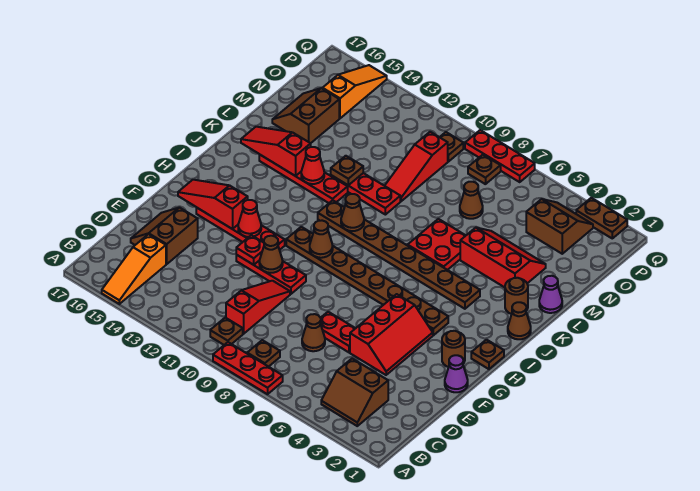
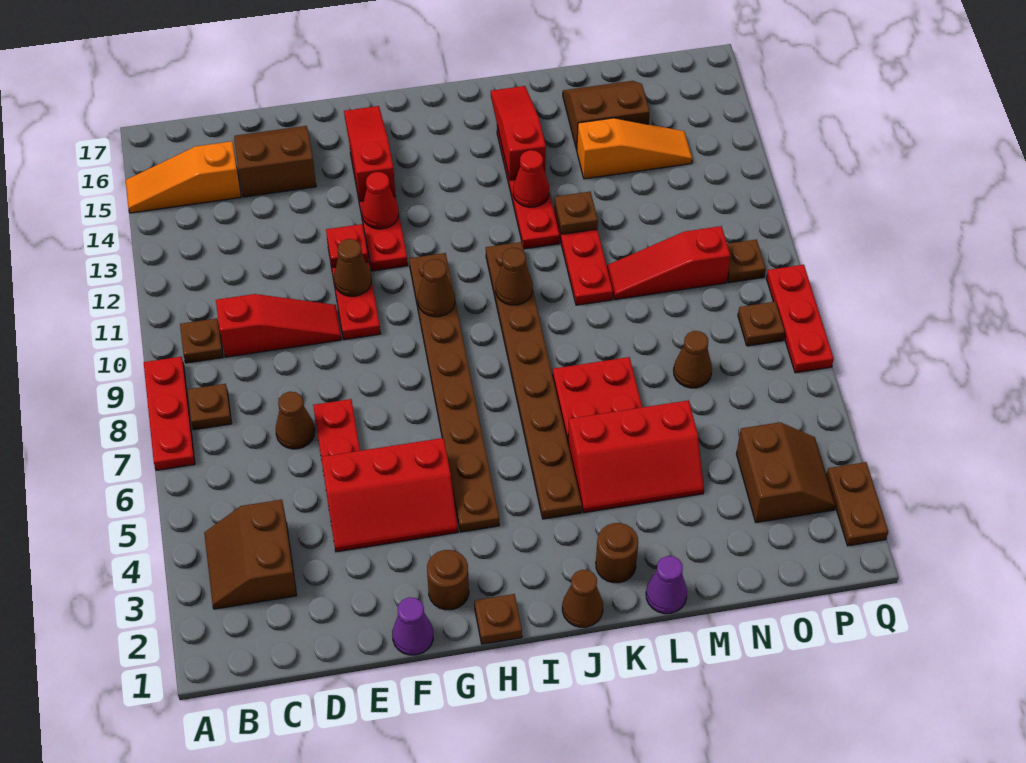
red 2x3 slope [460,228,546,287] -> red 2x3 slope turned to [568,400,704,513]
orange 1x3 slope [323,65,387,118] -> orange 1x3 slope moved to [577,118,692,179]

